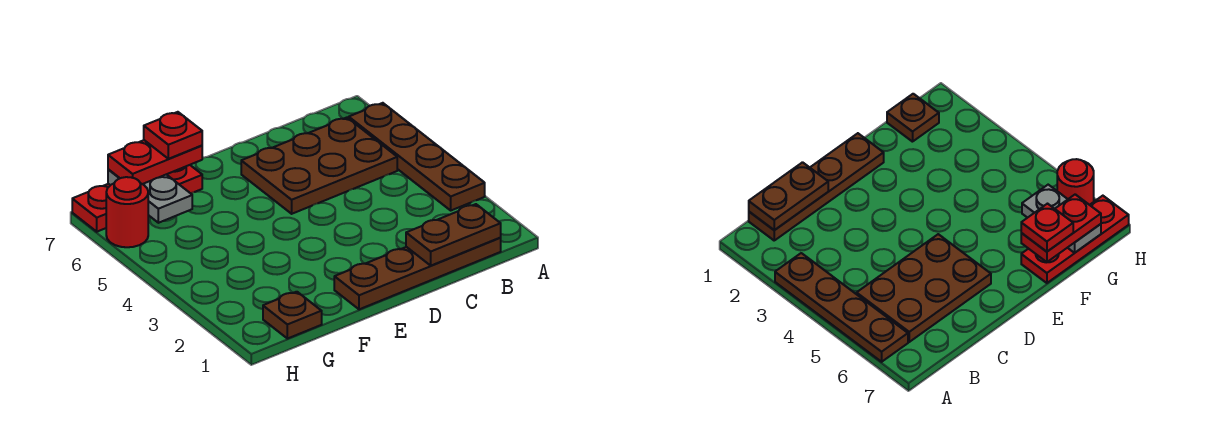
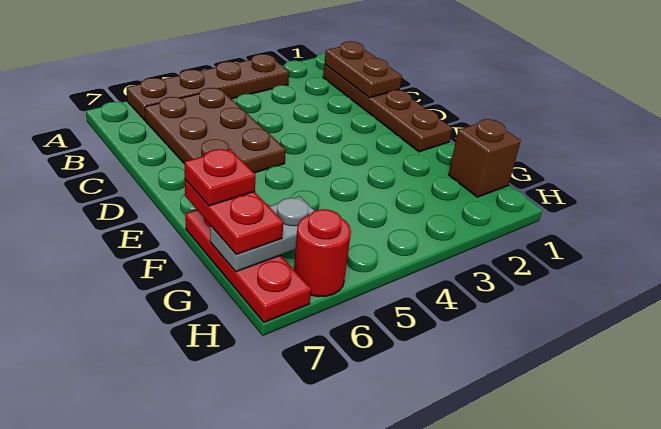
brown 1x1 plate [263,292,322,339] -> brown 1x1 brick [449,119,521,197]

